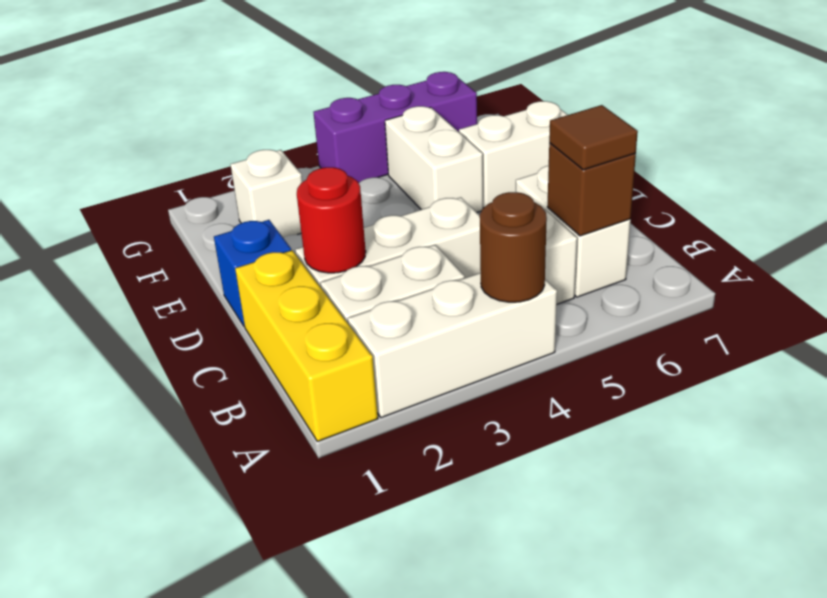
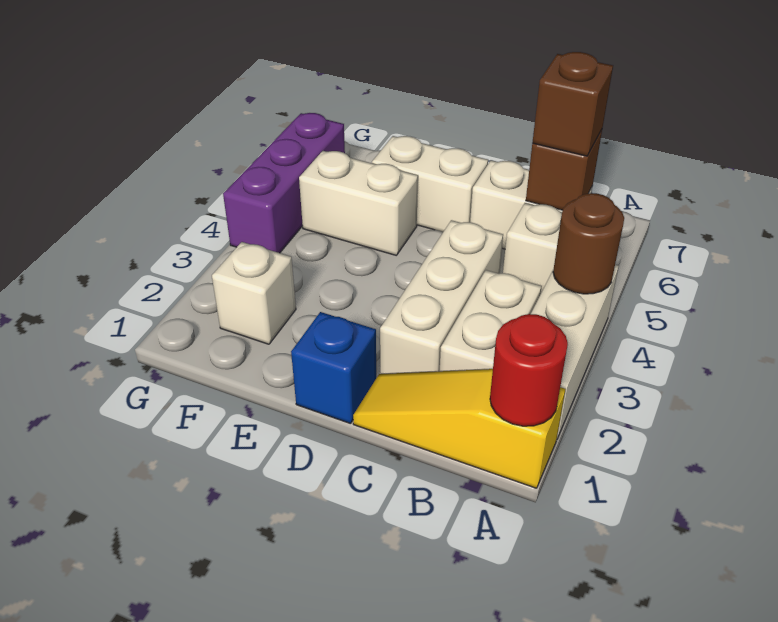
yellow 1x3 brick [235,250,378,441] -> yellow 1x3 slope [353,369,566,488]
brown 1x1 tile [549,105,638,170] -> brown 1x1 brick [532,52,613,156]
red 1x1 round brick [297,167,366,273] -> red 1x1 round brick moved to [490,314,568,426]
white 1x2 brick [459,101,568,208] -> white 1x2 brick turned to [372,136,488,232]

